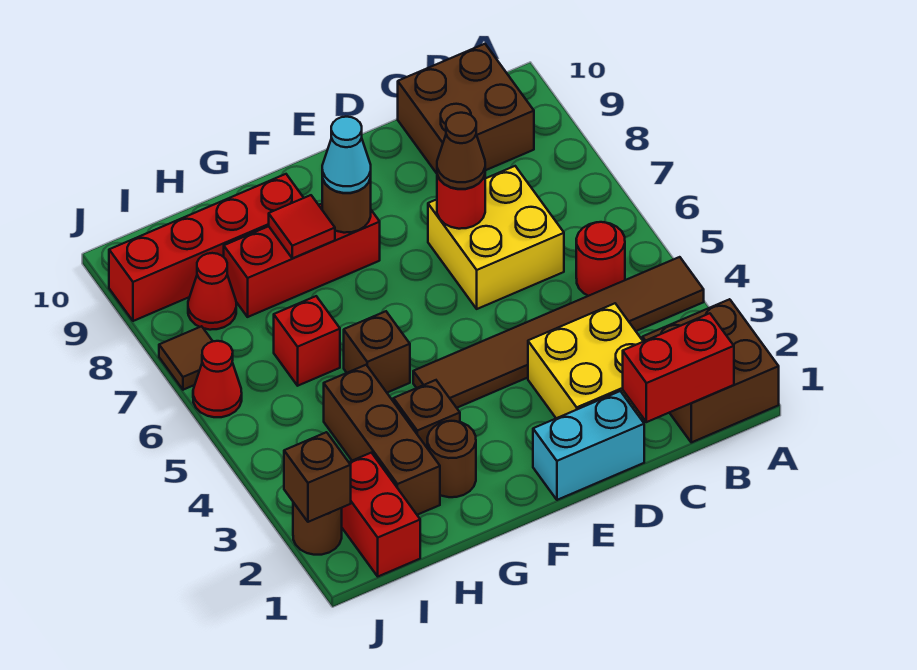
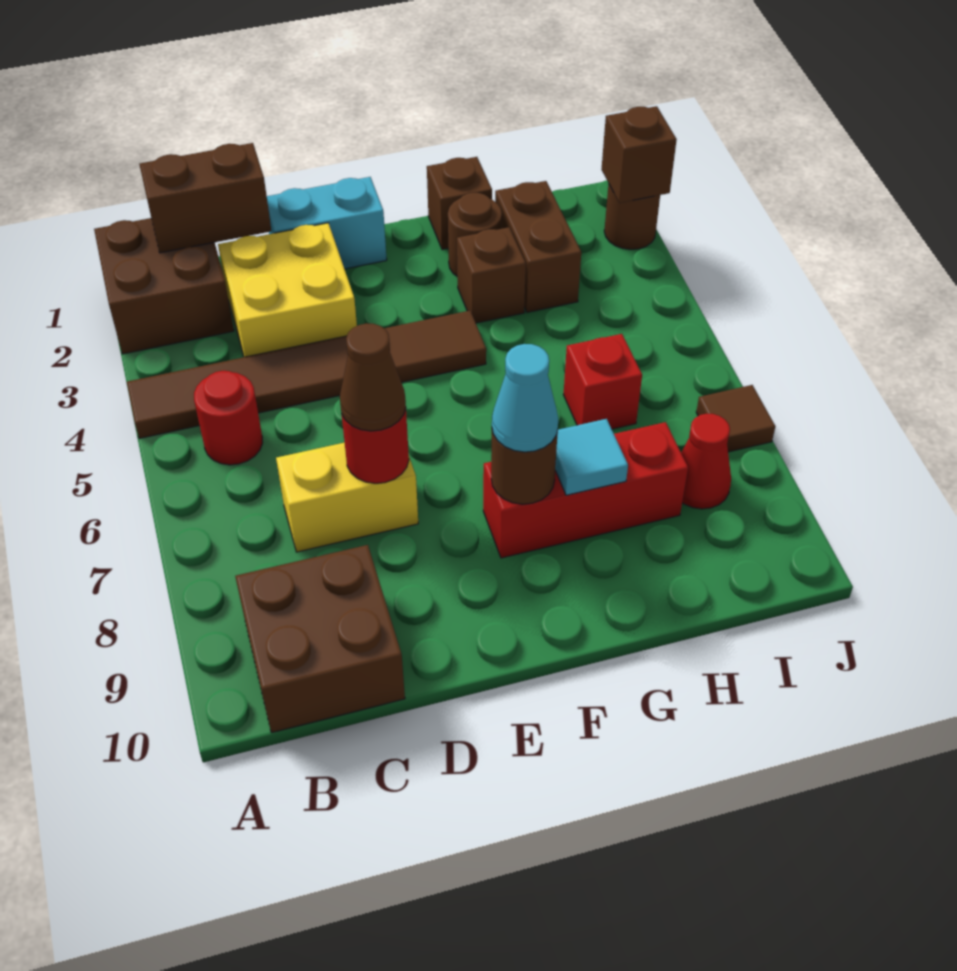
red 1x2 brick [623,313,734,422] -> brown 1x2 brick [139,143,271,253]
yellow 2x2 brick [428,166,564,309] -> yellow 1x2 brick [276,443,418,552]
brown 1x1 brick [344,311,410,393] -> brown 1x1 brick moved to [427,157,492,249]
red 1x1 tile [269,195,335,258] -> cyan 1x1 tile [555,419,628,495]
red 1x4 brick [109,174,303,321] -> none
brown 1x3 brick [324,365,440,515] -> brown 1x2 brick [495,181,581,312]
red 1x2 brick [342,453,420,576] -> none
red 1x1 cone [193,341,242,417] -> none

